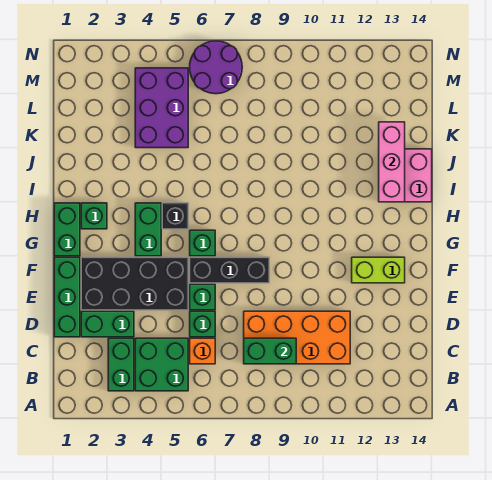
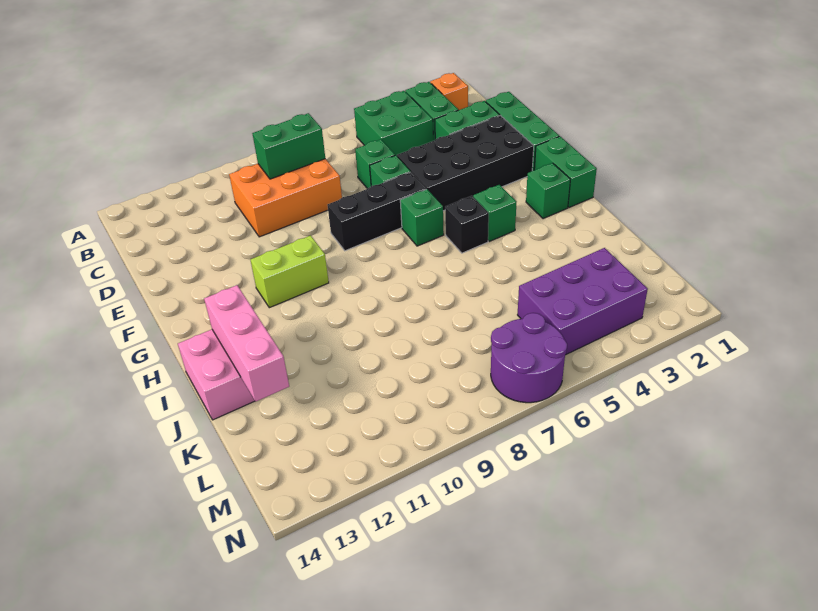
orange 1x1 brick [190,338,215,364] -> orange 1x1 brick moved to [430,73,468,110]
orange 2x4 brick [244,311,350,364] -> orange 2x3 brick [229,159,342,237]
lime 1x2 brick [352,257,405,283] -> lime 1x2 brick moved to [250,236,329,308]
green 1x2 brick [135,203,161,256] -> green 1x1 brick [473,185,516,241]
purple 2x3 brick [135,68,188,148] -> purple 2x3 brick turned to [518,248,648,354]

